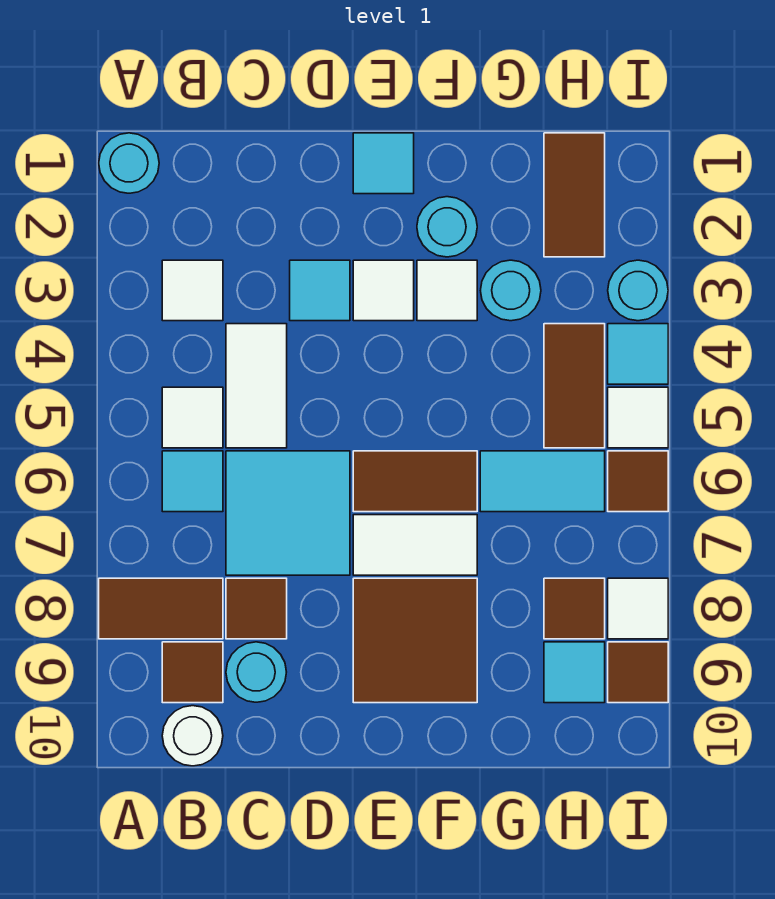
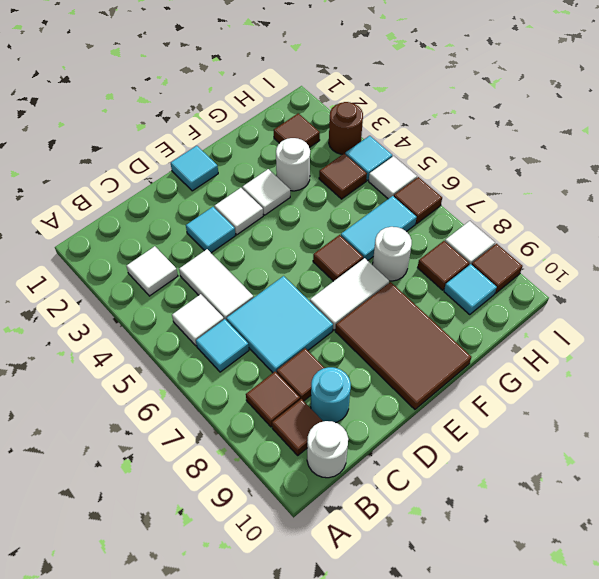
cyan 1x1 round brick [99,133,159,193] -> none
brown 1x2 tile [99,578,223,639] -> brown 1x1 tile [246,372,300,427]
brown 1x2 tile [353,451,477,512] -> brown 1x1 tile [313,235,363,281]
brown 2x2 tile [353,578,477,703] -> brown 2x3 tile [335,282,471,409]
cyan 1x1 round brick [417,197,477,257] -> none
cyan 1x1 round brick [481,260,541,321] -> white 1x1 round brick [276,138,310,191]
none -> white 1x1 round brick [373,227,412,281]
brown 1x2 tile [544,133,605,257] -> brown 1x1 tile [274,113,320,148]
brown 1x2 tile [544,324,605,448] -> brown 1x1 tile [319,154,367,199]
cyan 1x1 round brick [608,260,668,321] -> brown 1x1 round brick [329,102,363,154]

